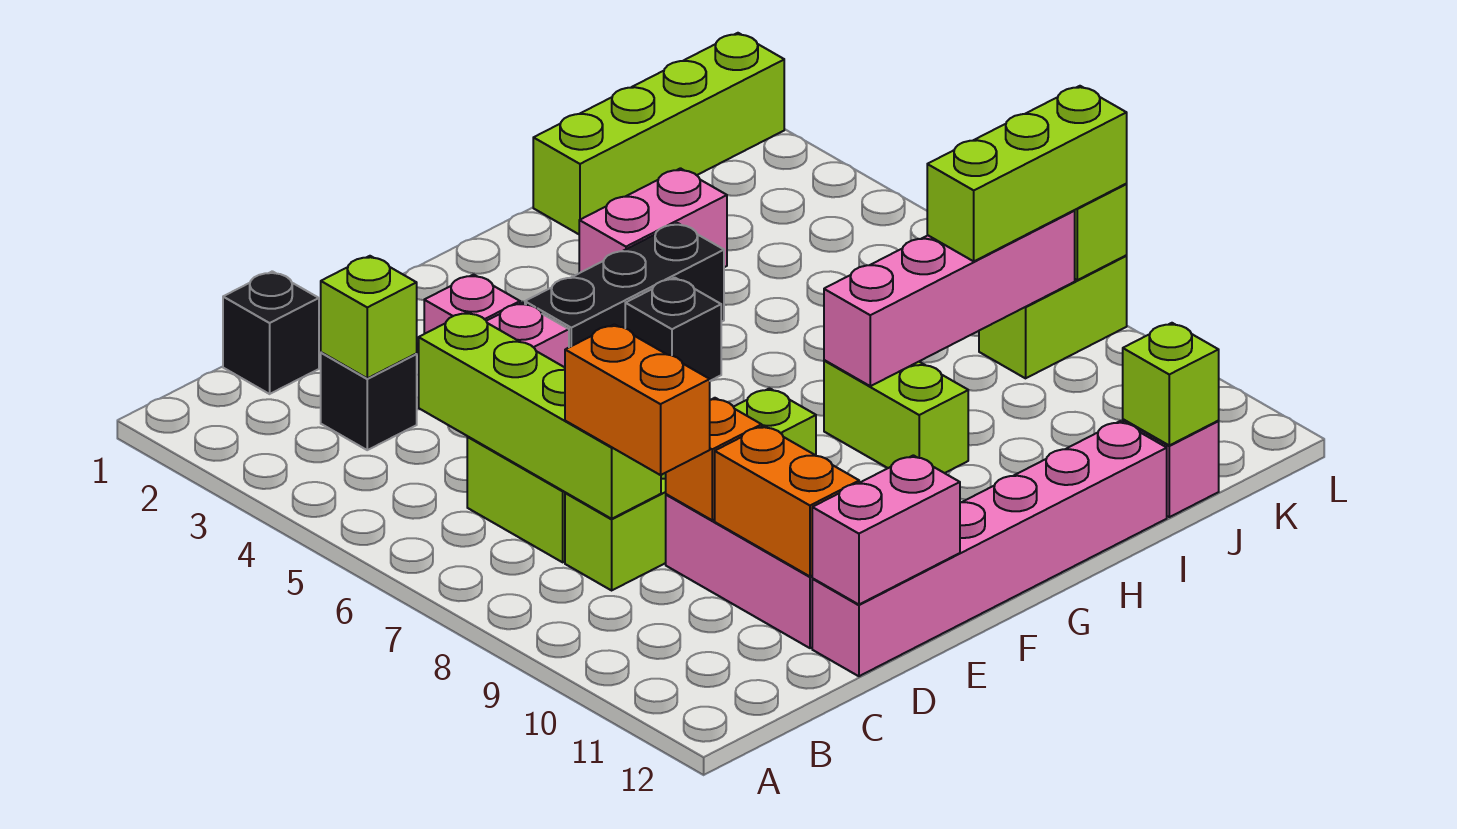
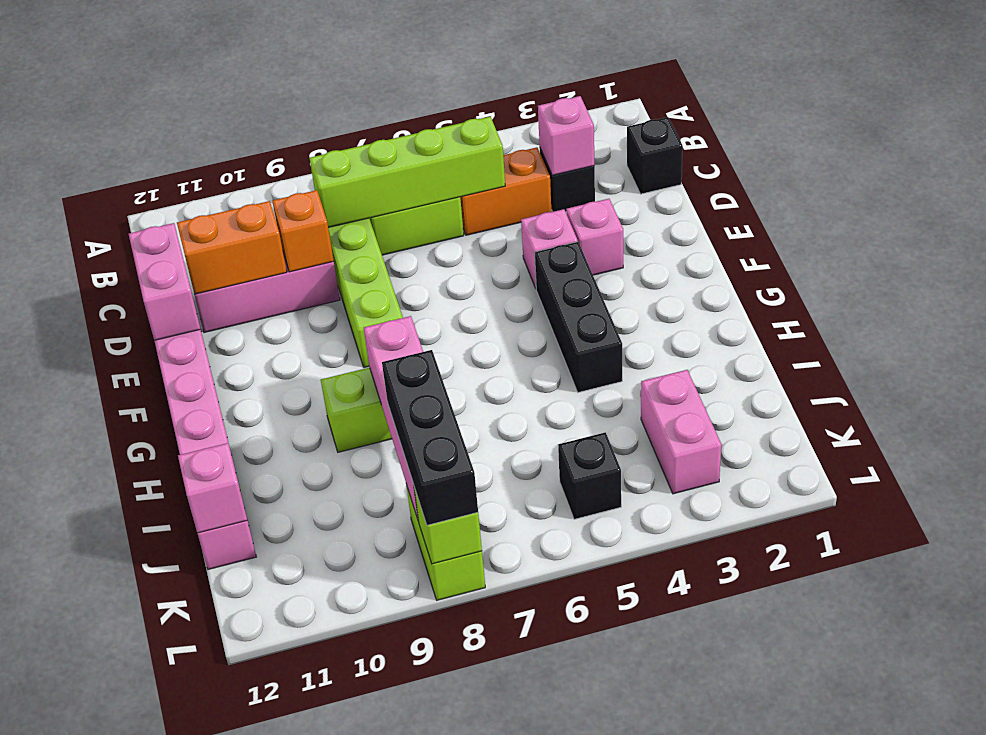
lime 1x1 brick [321,256,417,378] -> pink 1x1 brick [538,96,594,175]
orange 1x2 brick [565,324,710,475] -> orange 1x2 brick moved to [460,147,551,235]
black 1x1 brick [625,278,721,381] -> black 1x1 brick moved to [558,432,621,519]
pink 1x2 brick [579,168,727,273] -> pink 1x2 brick moved to [641,370,721,494]
lime 1x4 brick [533,33,784,234] -> none
lime 1x3 brick [927,86,1127,261] -> black 1x3 brick [382,350,478,525]
lime 1x1 brick [1123,323,1219,445] -> pink 1x1 brick [178,443,247,533]

